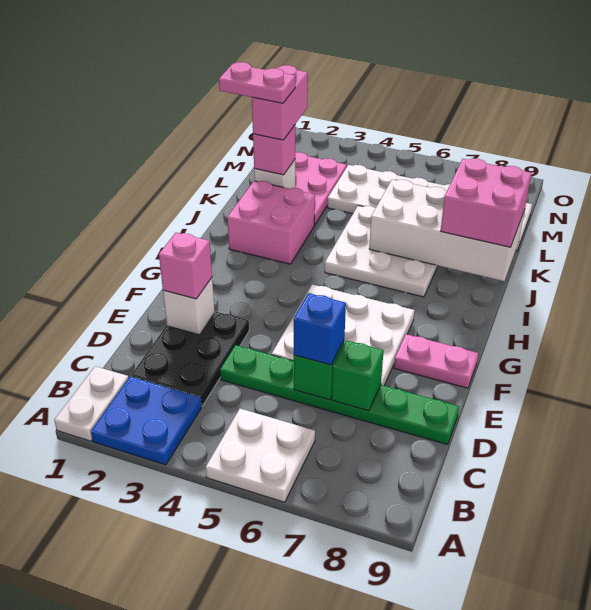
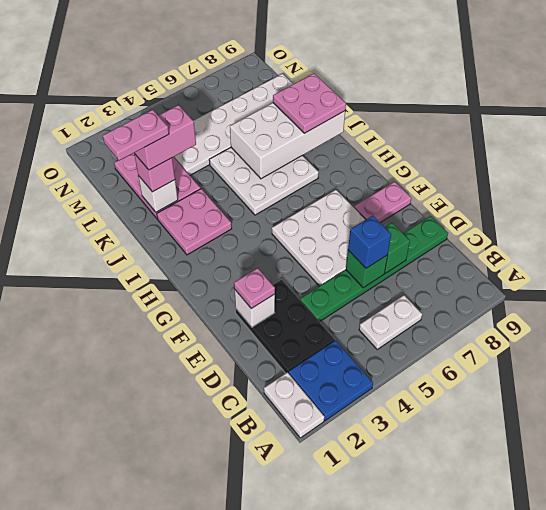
white 2x2 plate [206,409,315,502] -> white 1x2 plate [359,295,422,349]
pink 1x1 brick [159,233,212,299] -> pink 1x1 plate [234,268,275,309]
pink 2x2 brick [227,181,315,264] -> pink 2x2 plate [157,189,232,255]
pink 2x2 brick [441,158,531,247] -> pink 2x2 plate [273,74,346,133]
pink 1x2 brick [252,65,308,140] -> pink 1x2 brick turned to [134,105,196,170]

